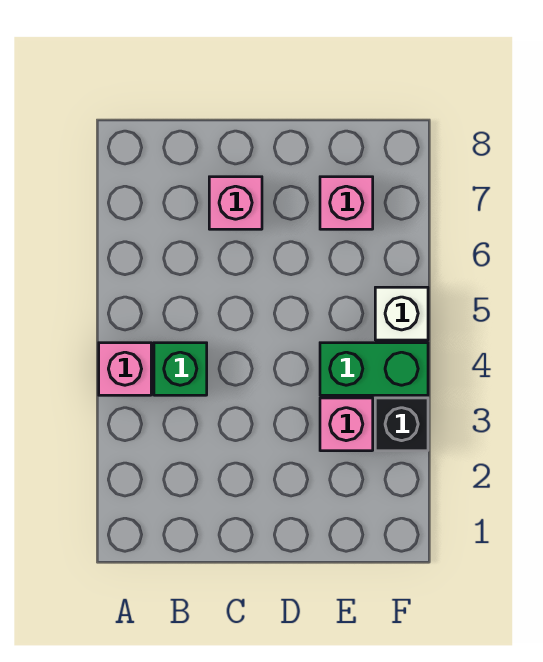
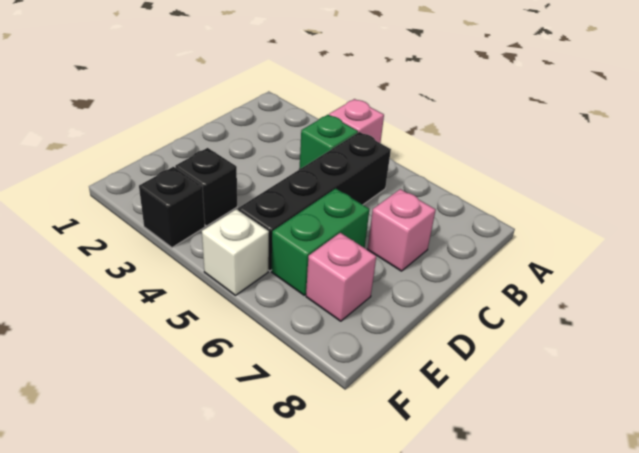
none -> black 1x4 brick [238,132,391,271]
pink 1x1 brick [320,398,373,451] -> black 1x1 brick [175,148,237,226]
green 1x2 brick [320,343,428,395] -> green 1x2 brick moved to [272,188,369,295]

